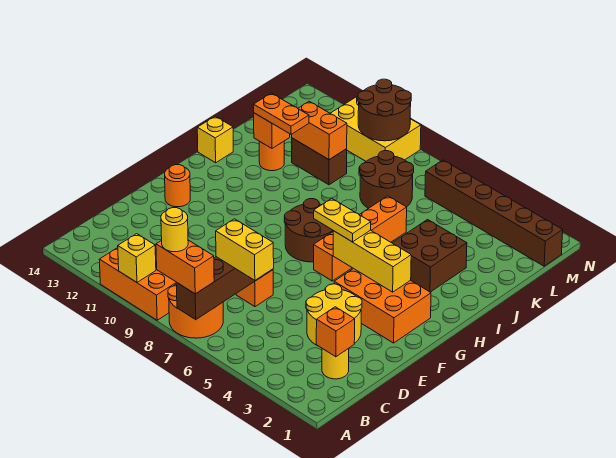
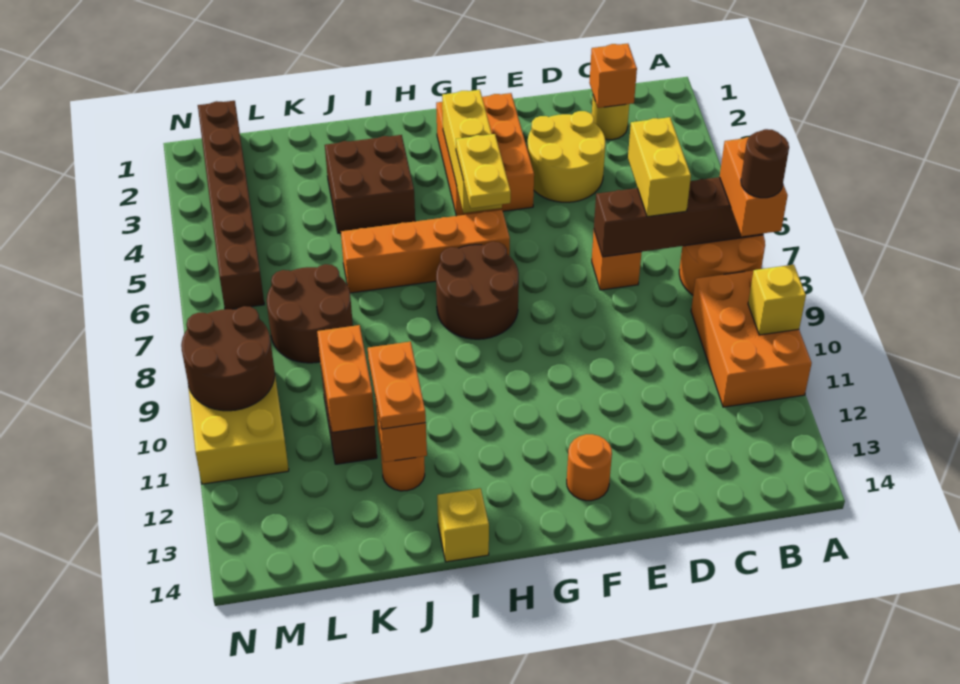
yellow 1x1 round brick [161,208,188,252] -> brown 1x1 round brick [741,129,789,198]

